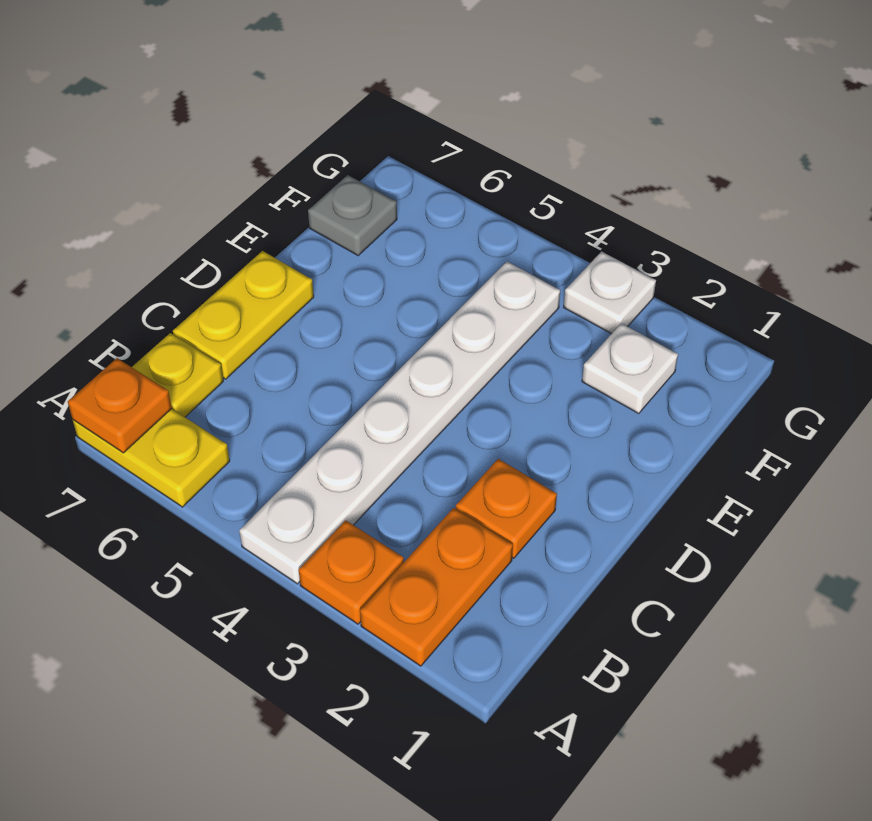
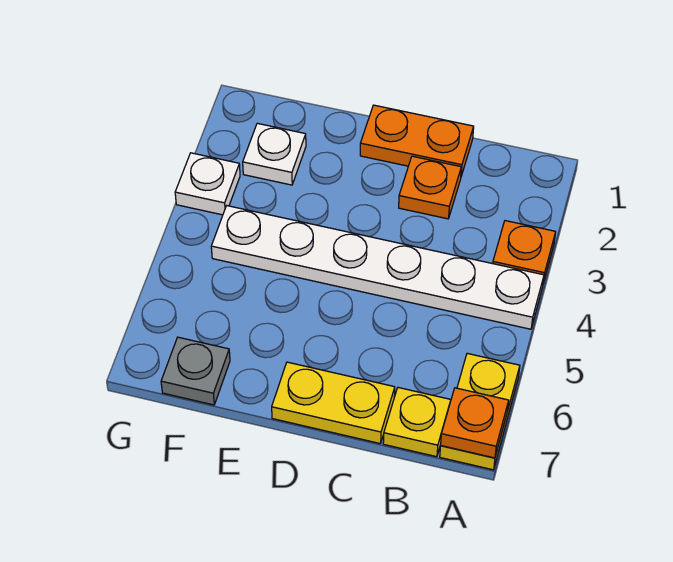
orange 1x2 plate [360,508,513,666] -> orange 1x2 plate moved to [360,105,474,176]

